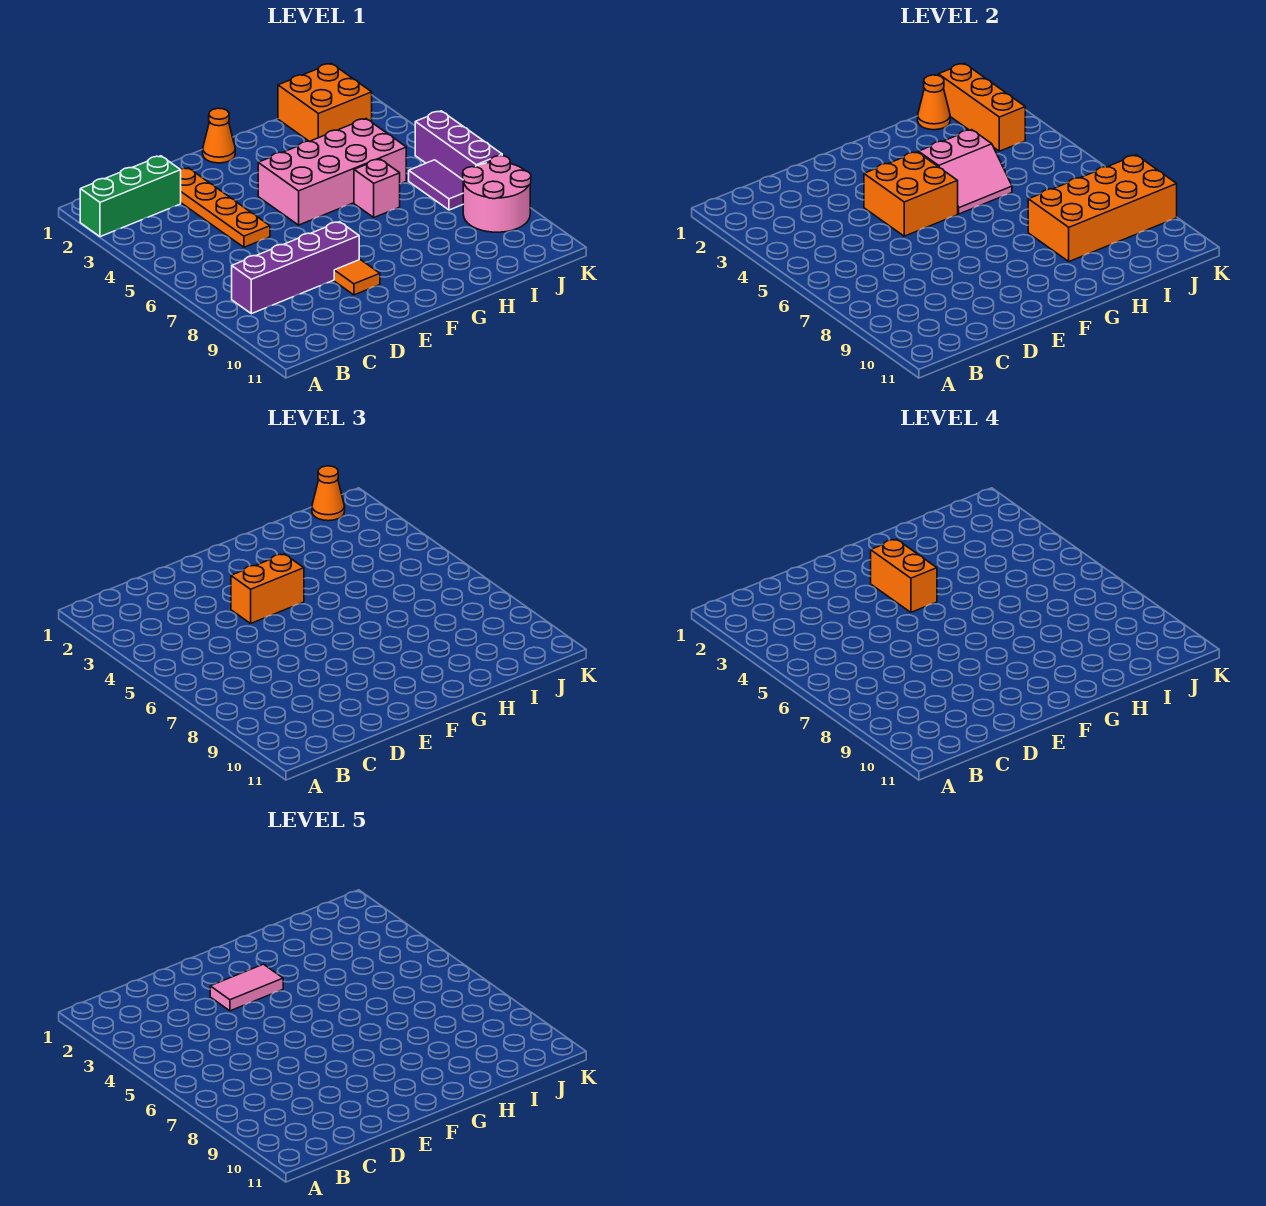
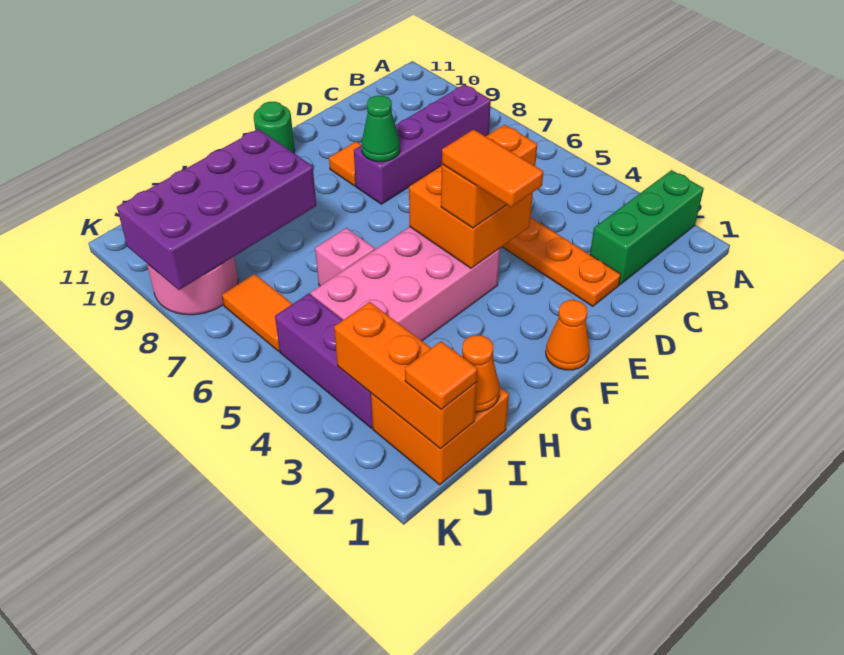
pink 1x2 tile [210,964,283,1011] -> none
none -> green 1x1 cone [361,96,400,162]
orange 1x2 brick [871,539,937,612] -> orange 1x2 tile [442,129,543,207]
none -> green 1x1 round brick [254,102,295,153]
pink 2x2 slope [918,130,1012,214] -> none
orange 2x4 brick [1028,155,1177,262] -> purple 2x4 brick [117,129,316,290]
orange 1x1 cone [312,466,345,521] -> orange 1x1 tile [405,341,478,410]
purple 1x2 tile [409,160,463,210] -> orange 1x2 tile [222,274,292,351]
purple 1x3 brick [415,111,502,179] -> purple 1x3 brick moved to [275,294,373,428]

